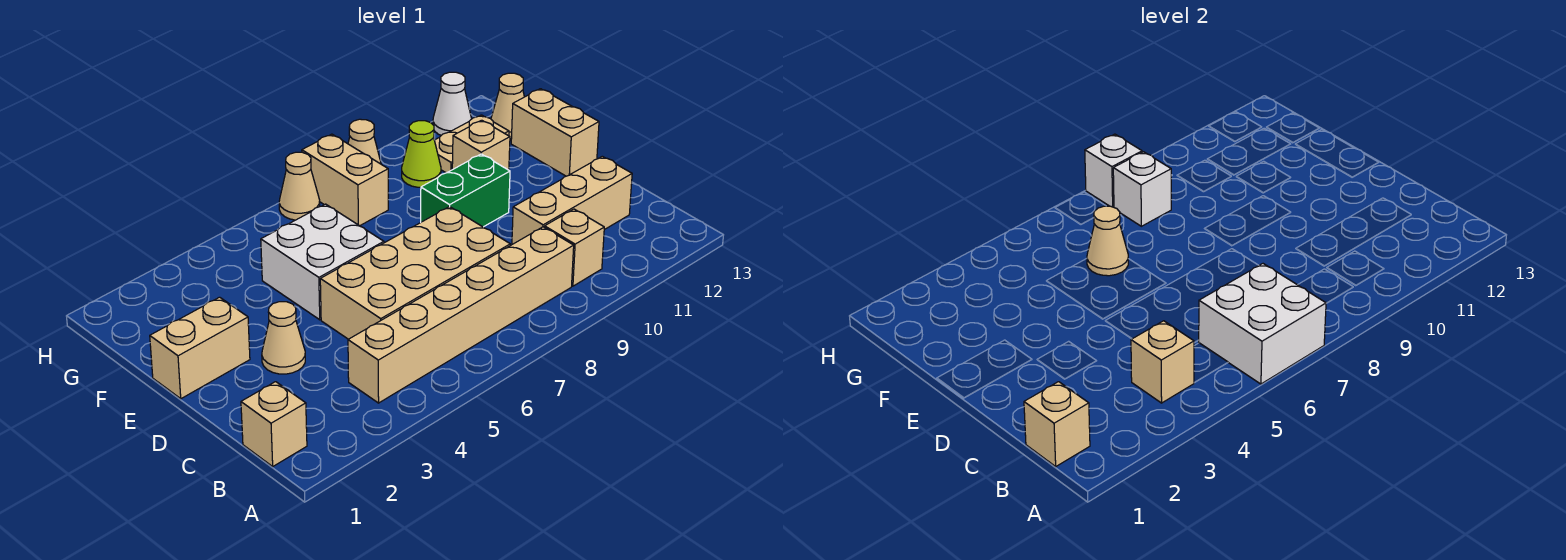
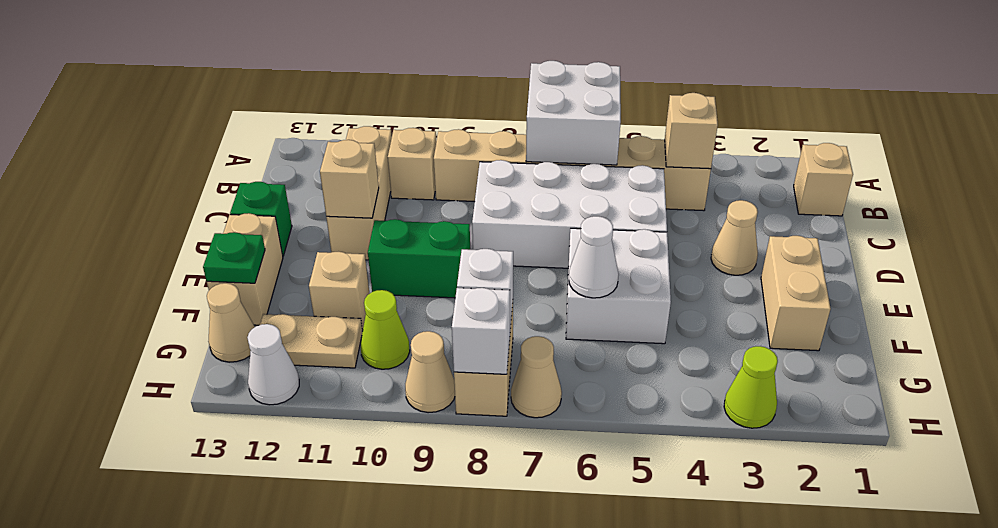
tan 1x1 brick [1024,382,1090,466] -> tan 1x1 brick moved to [320,140,379,218]
tan 2x4 brick [320,207,510,339] -> white 2x4 brick [472,160,667,268]
tan 1x3 brick [512,156,632,244] -> tan 1x3 brick turned to [326,126,392,260]
none -> green 1x1 brick [230,182,292,256]
tan 1x2 brick [150,297,250,399] -> tan 1x2 brick turned to [761,236,831,351]
tan 1x1 cone [1087,206,1128,276] -> white 1x1 cone [569,216,619,298]
none -> green 1x1 plate [203,232,265,283]
none -> lime 1x1 cone [724,346,778,428]

